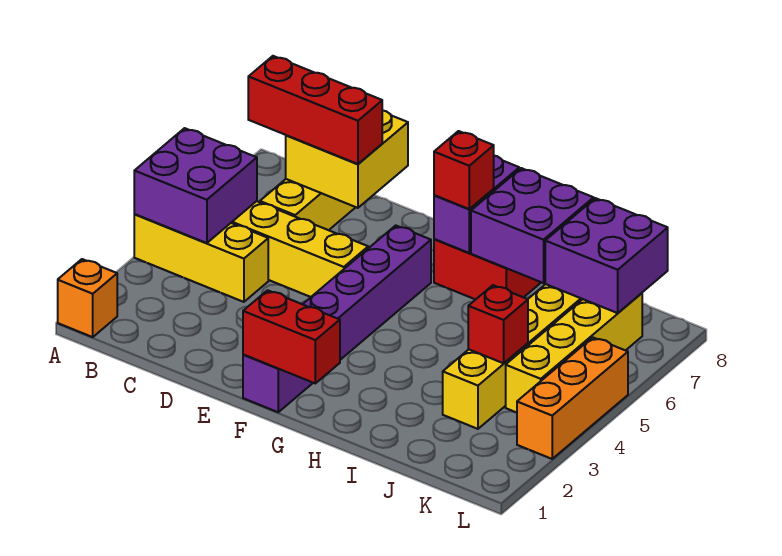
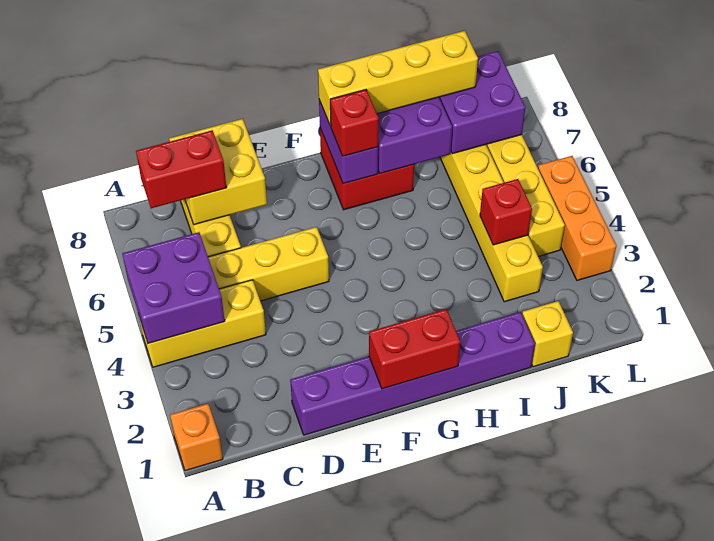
red 1x3 brick [248,56,382,164] -> red 1x2 brick [136,130,227,208]
purple 1x6 brick [243,225,431,412] -> purple 1x6 brick turned to [290,312,535,435]
none -> yellow 1x4 brick [318,31,478,126]
none -> yellow 1x1 brick [522,301,573,367]

